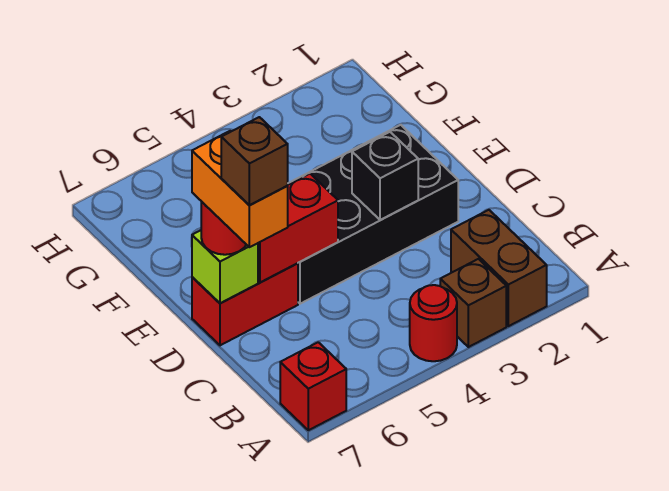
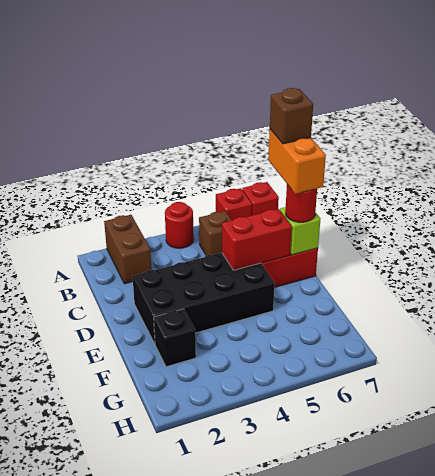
brown 1x1 brick [440,259,506,347] -> brown 1x1 brick moved to [199,211,232,256]
none -> red 1x1 brick [216,188,252,220]
black 1x1 brick [352,132,418,220] -> black 1x1 brick moved to [154,309,196,367]

